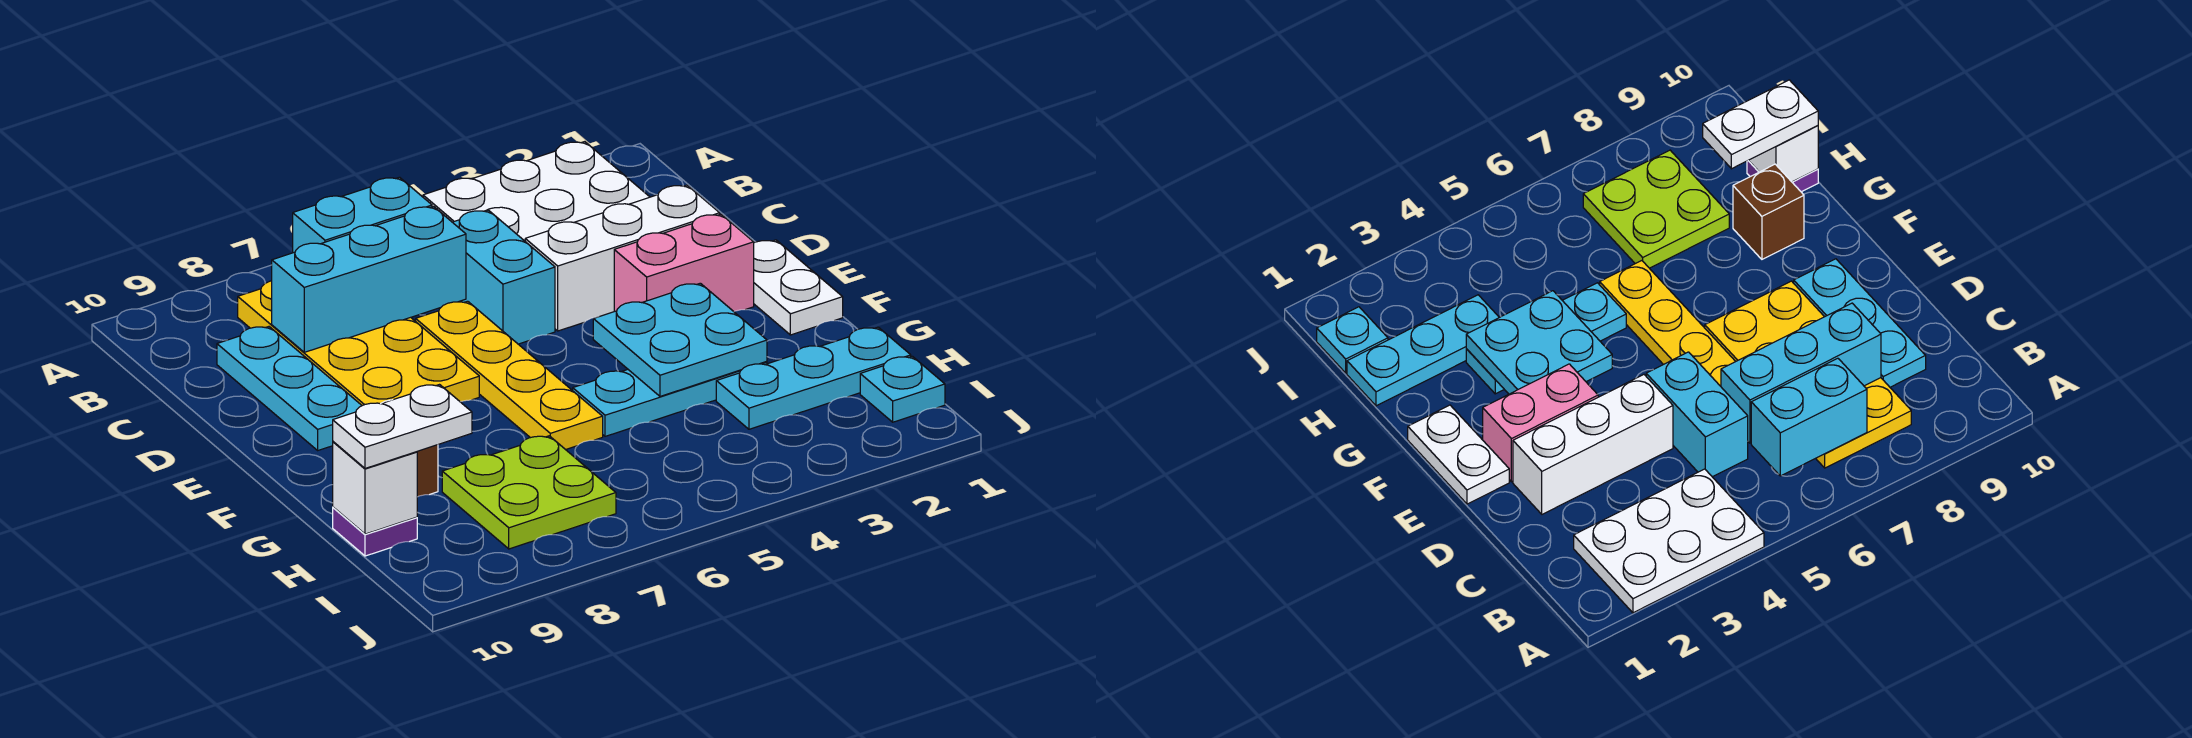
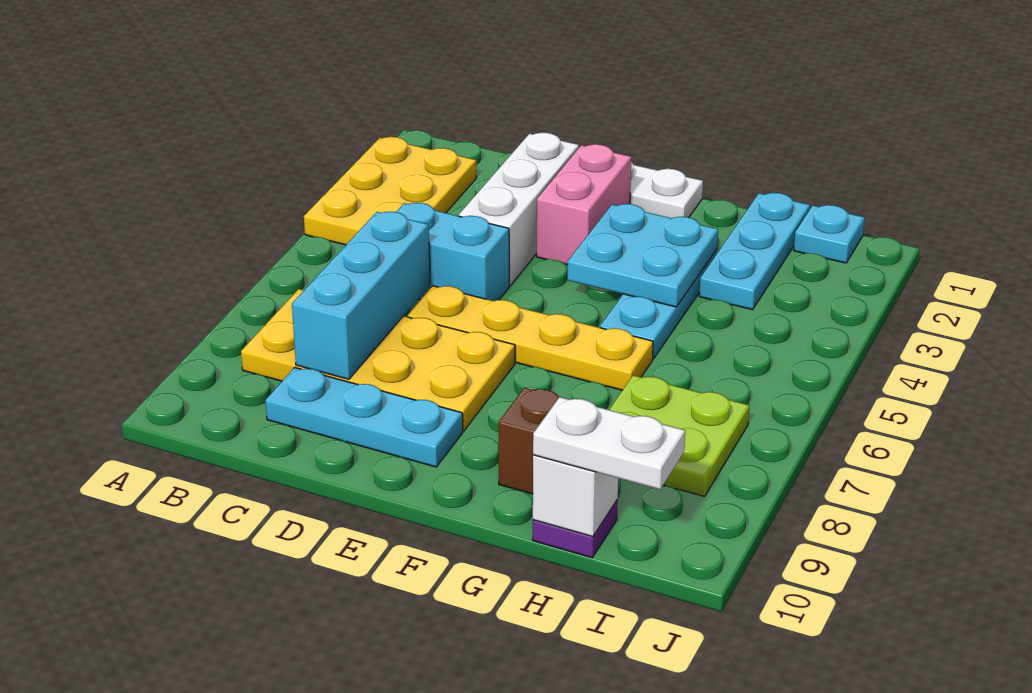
white 2x3 plate [423,142,649,241] -> yellow 2x3 plate [304,137,476,245]
cyan 1x2 brick [293,177,432,253] -> none
white 1x2 plate [333,385,472,468] -> white 1x2 plate turned to [533,397,685,489]

